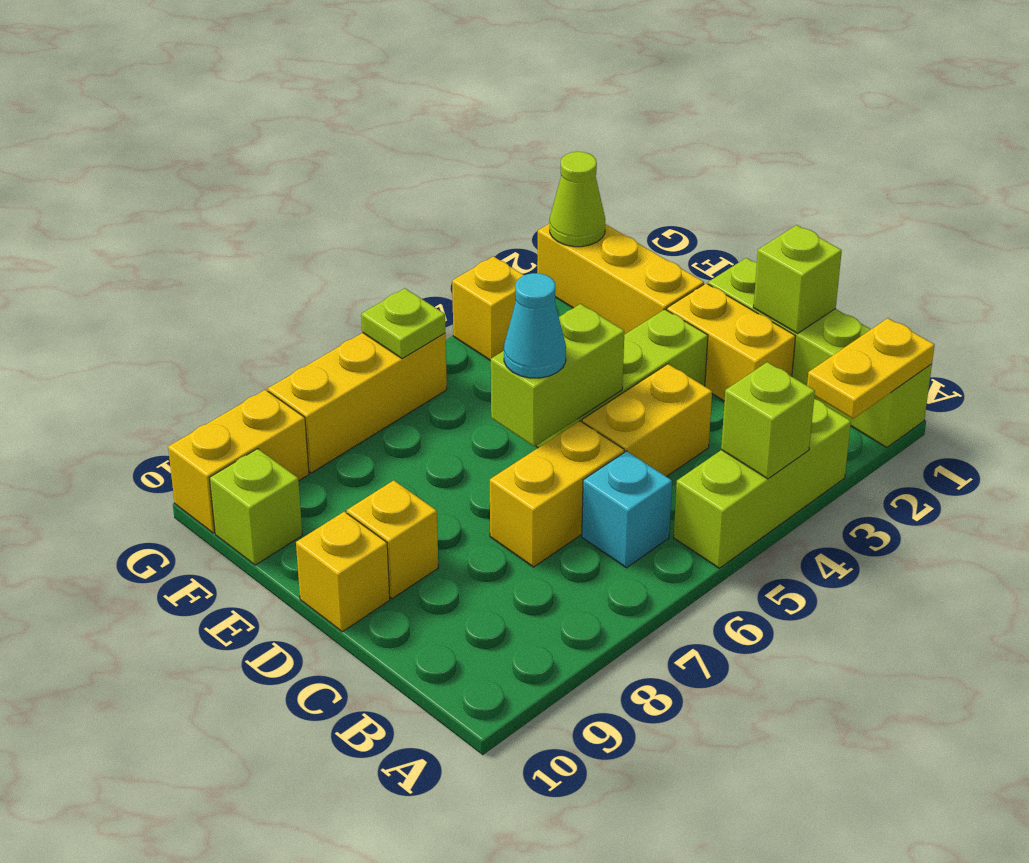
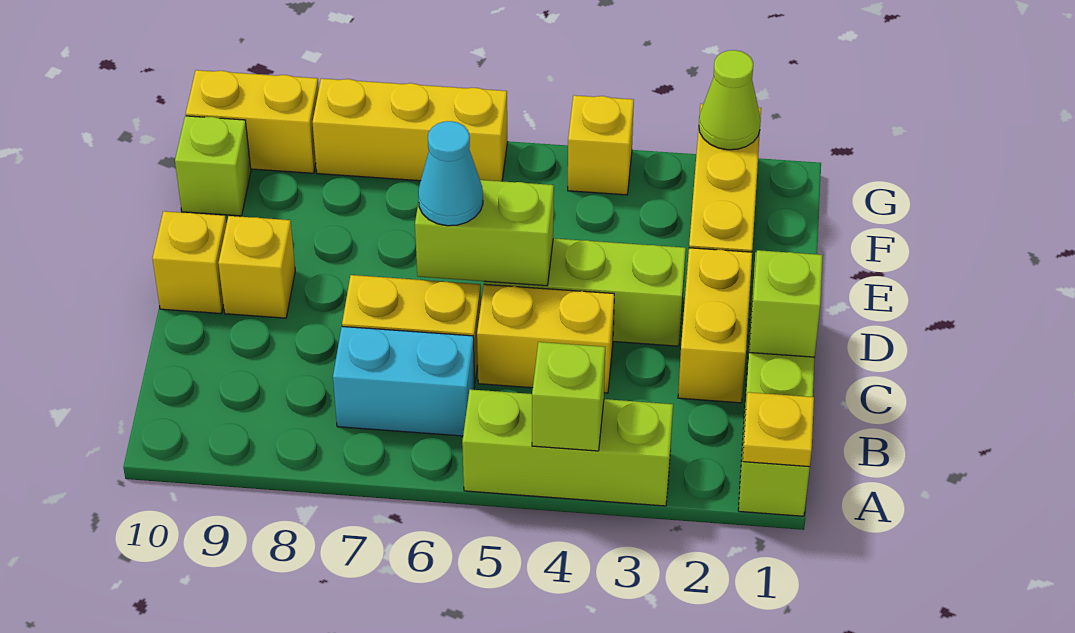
yellow 1x2 plate [807,318,935,419] -> yellow 1x1 plate [743,392,814,467]
cyan 1x1 brick [582,451,672,568] -> cyan 1x2 brick [333,327,475,436]
lime 1x1 plate [361,288,445,359] -> none

